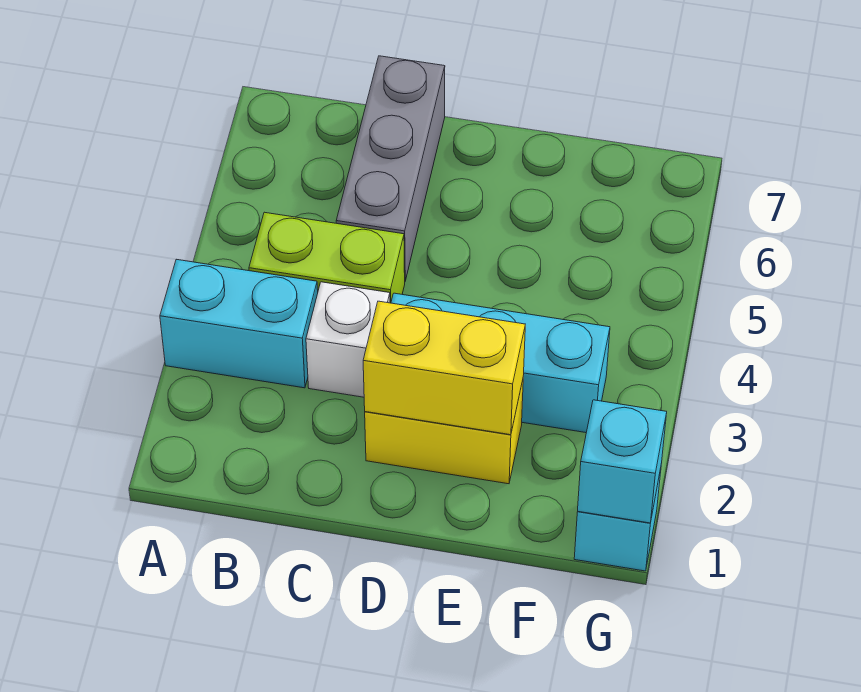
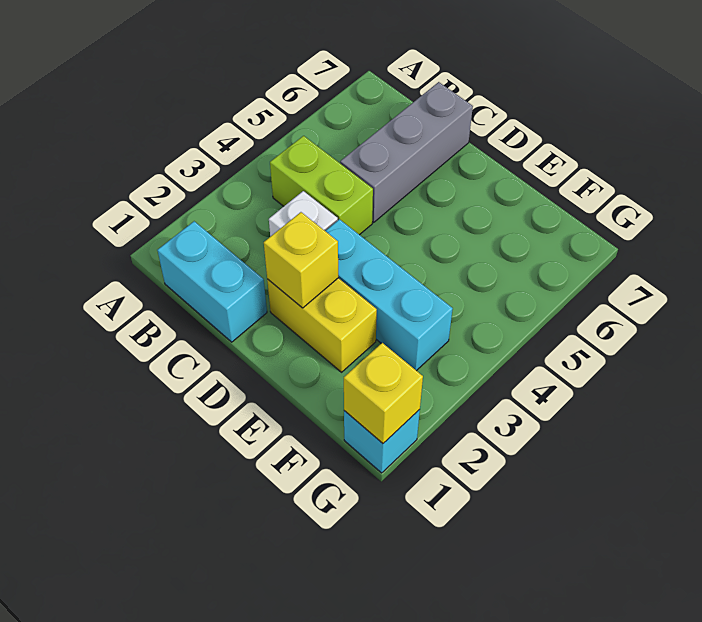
cyan 1x2 brick [160,259,318,388] -> cyan 1x2 brick moved to [157,221,267,342]
yellow 1x2 brick [363,301,525,435] -> yellow 1x1 brick [264,212,338,308]
cyan 1x1 brick [578,400,667,523] -> yellow 1x1 brick [344,343,423,443]

